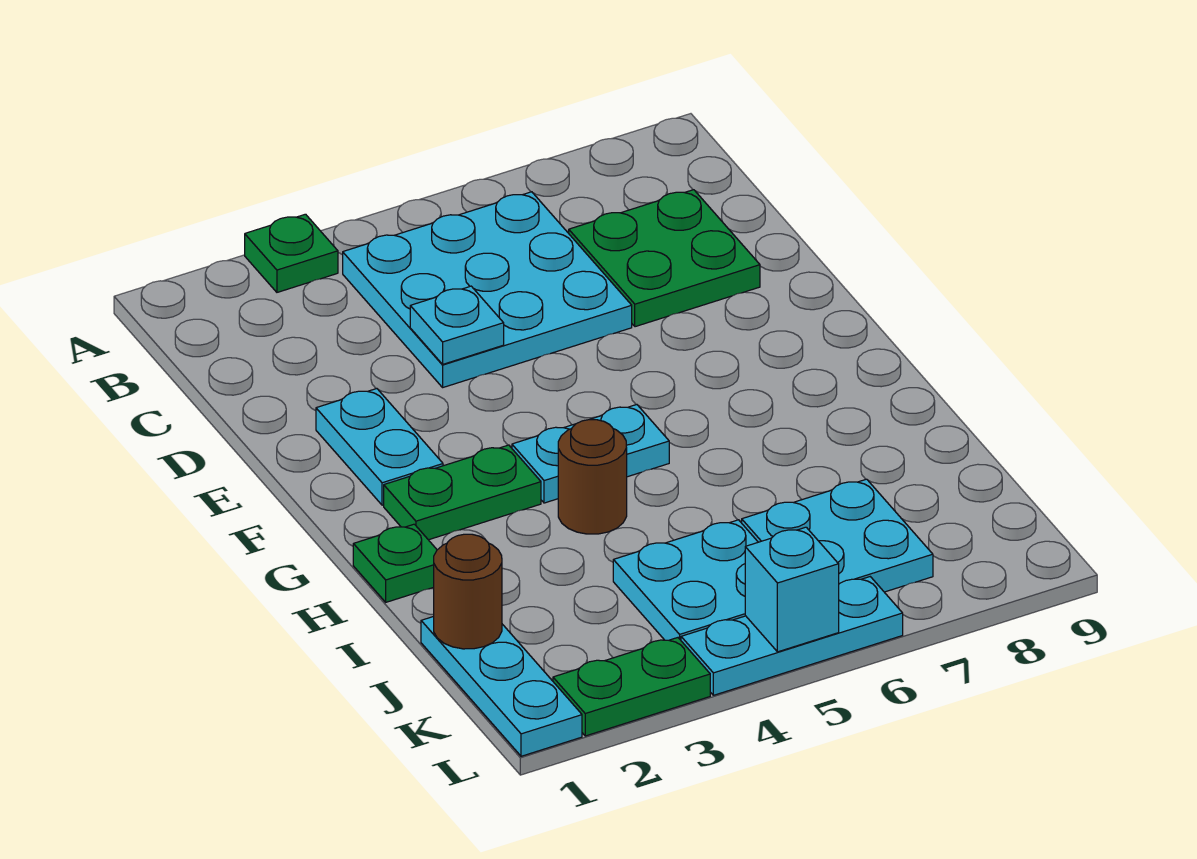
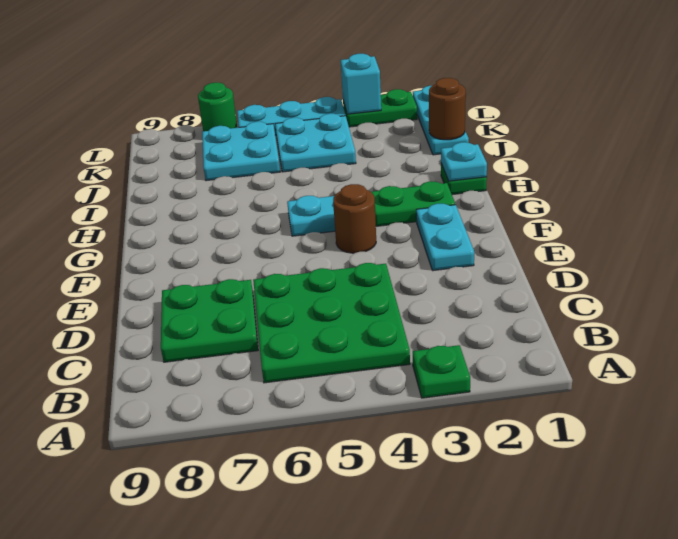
cyan 3x3 plate [343,192,632,387] -> green 3x3 plate [253,263,410,383]
cyan 1x1 plate [410,286,504,364] -> cyan 1x1 plate moved to [441,142,487,181]
brown 1x1 round brick [558,420,627,534] -> brown 1x1 round brick moved to [333,184,376,253]
cyan 1x1 brick [745,527,839,652] -> cyan 1x1 brick moved to [341,54,381,114]
none -> green 1x1 round brick [198,83,237,131]

